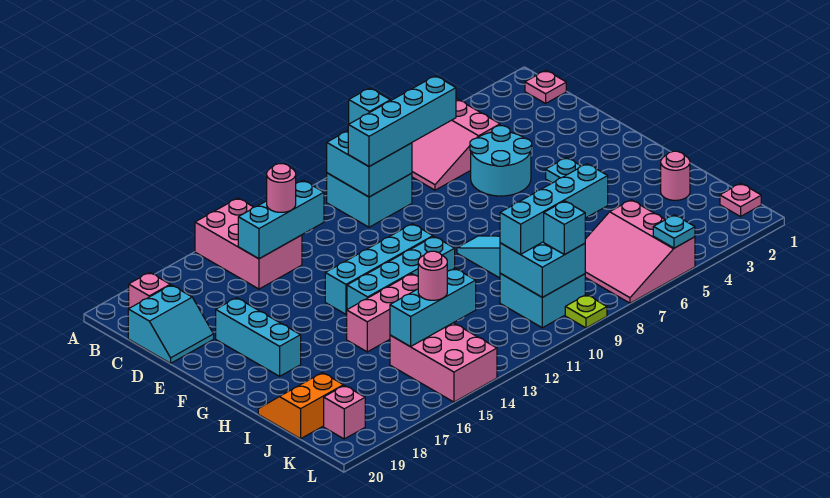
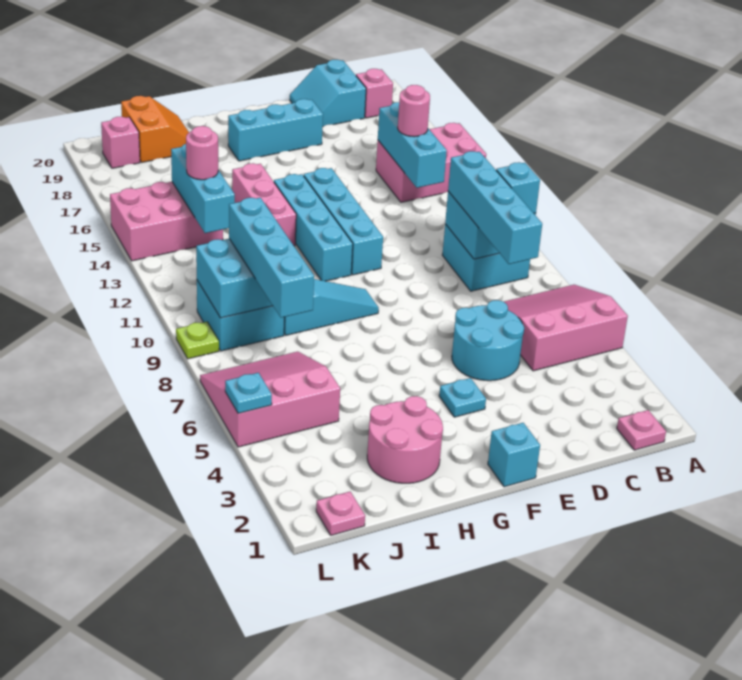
pink 1x1 round brick [661,151,690,200] -> pink 2x2 round brick [367,396,443,483]
cyan 1x1 brick [544,201,585,255] -> cyan 1x1 brick moved to [488,423,540,487]

